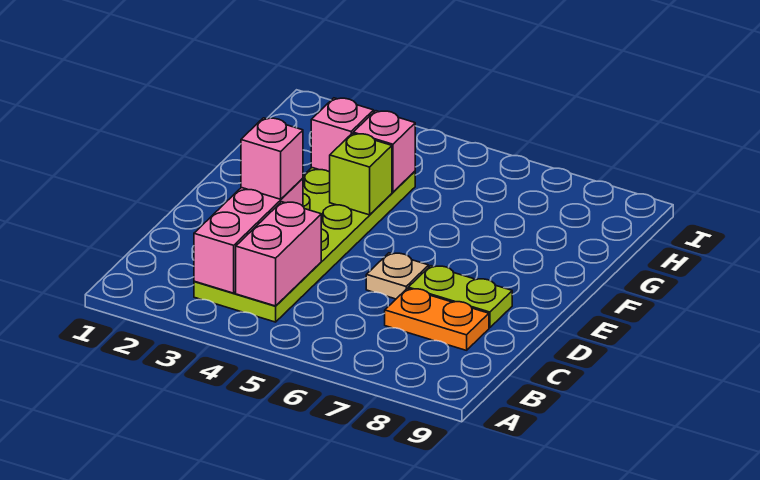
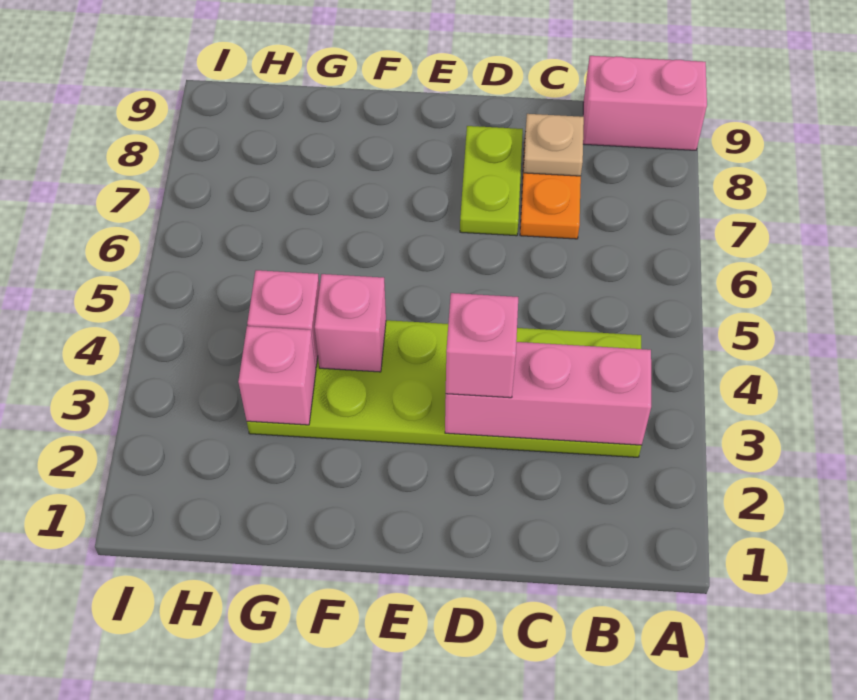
pink 1x2 brick [236,202,321,306] -> pink 1x2 brick moved to [583,56,707,150]
tan 1x1 plate [366,253,429,299] -> tan 1x1 plate moved to [524,114,584,176]
lime 1x1 brick [330,133,392,215] -> pink 1x1 brick [315,274,386,372]

